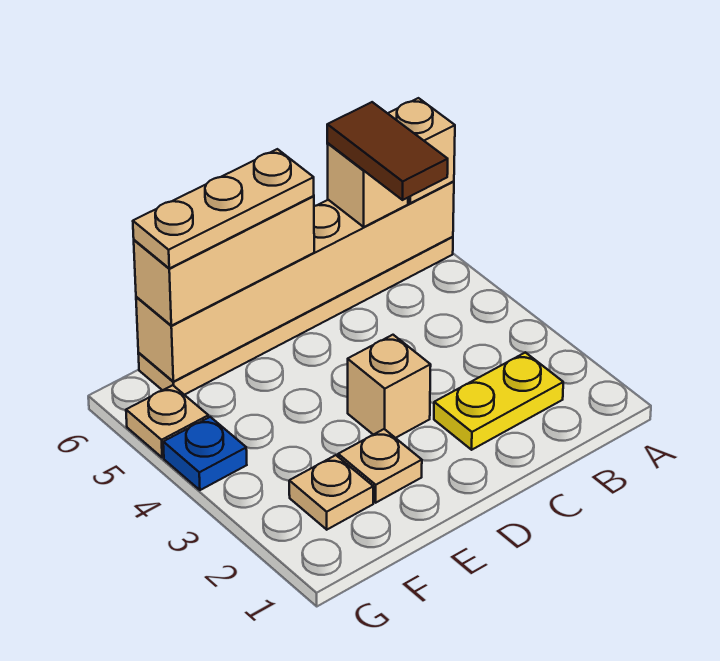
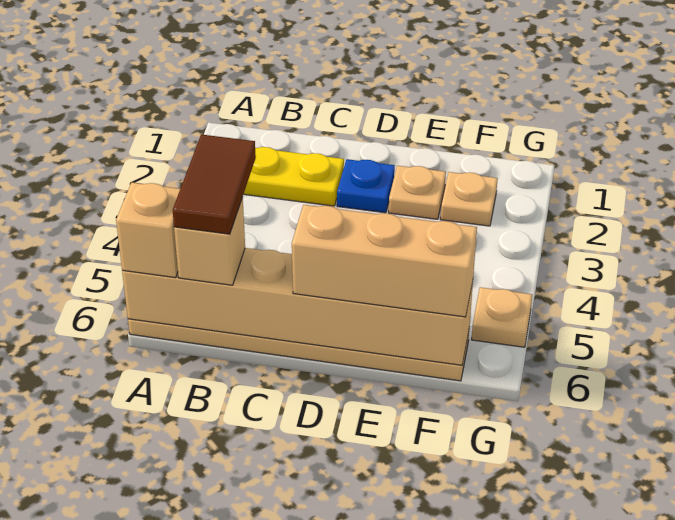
tan 1x1 brick [348,335,431,438] -> none
tan 1x3 plate [133,149,314,268] -> none
blue 1x1 plate [163,417,247,490] -> blue 1x1 plate moved to [337,159,395,213]

